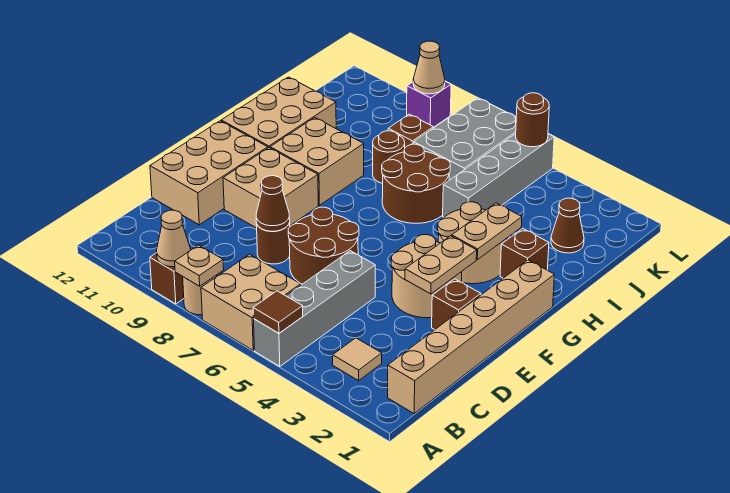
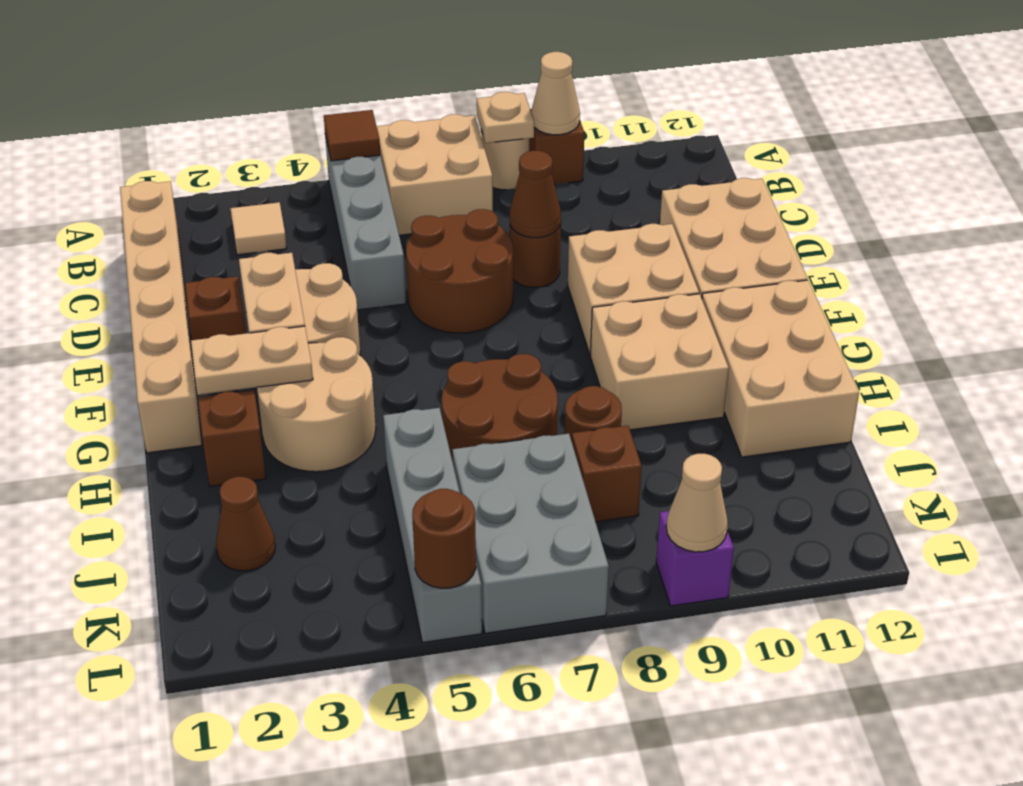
tan 1x2 plate [452,203,522,260] -> tan 1x2 plate turned to [191,326,313,395]

